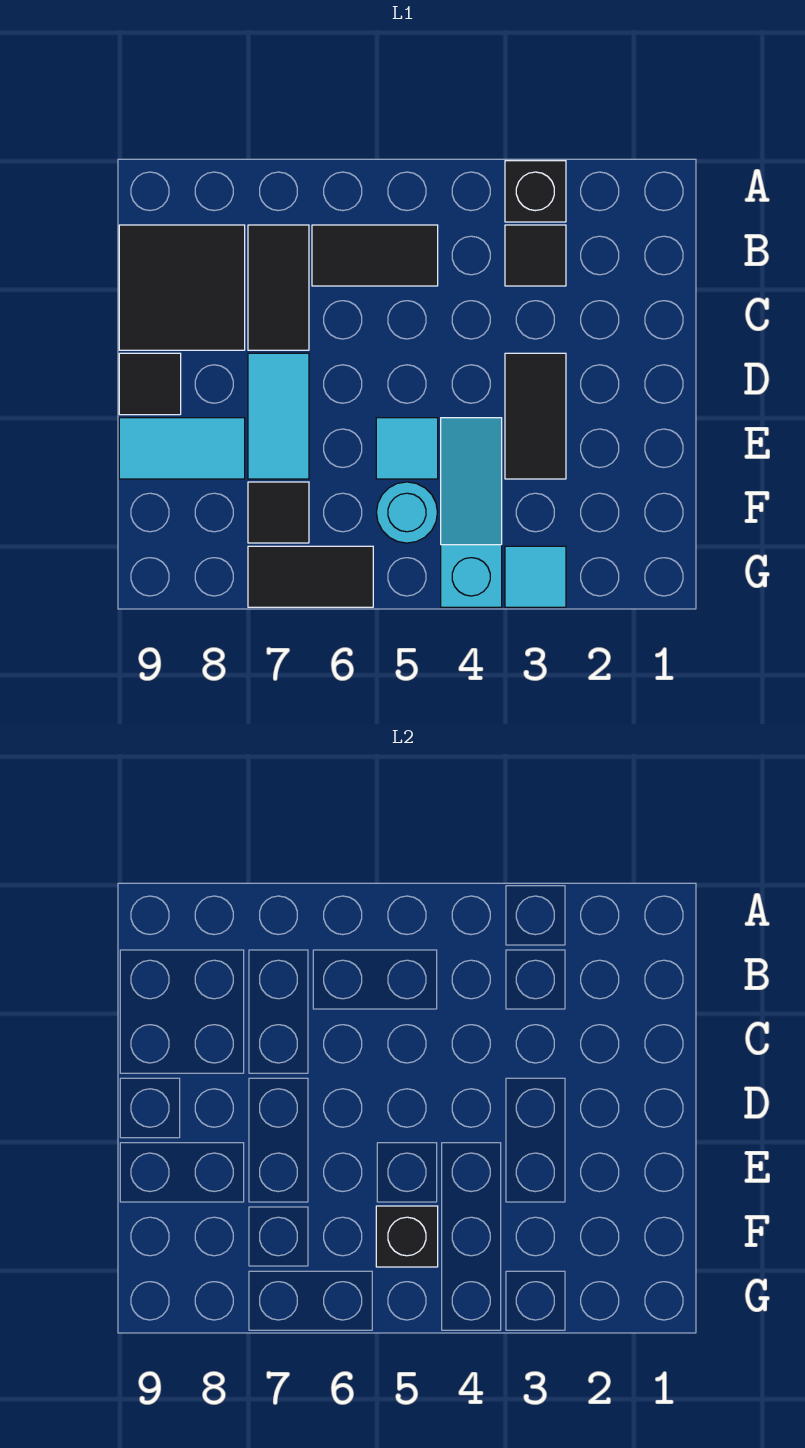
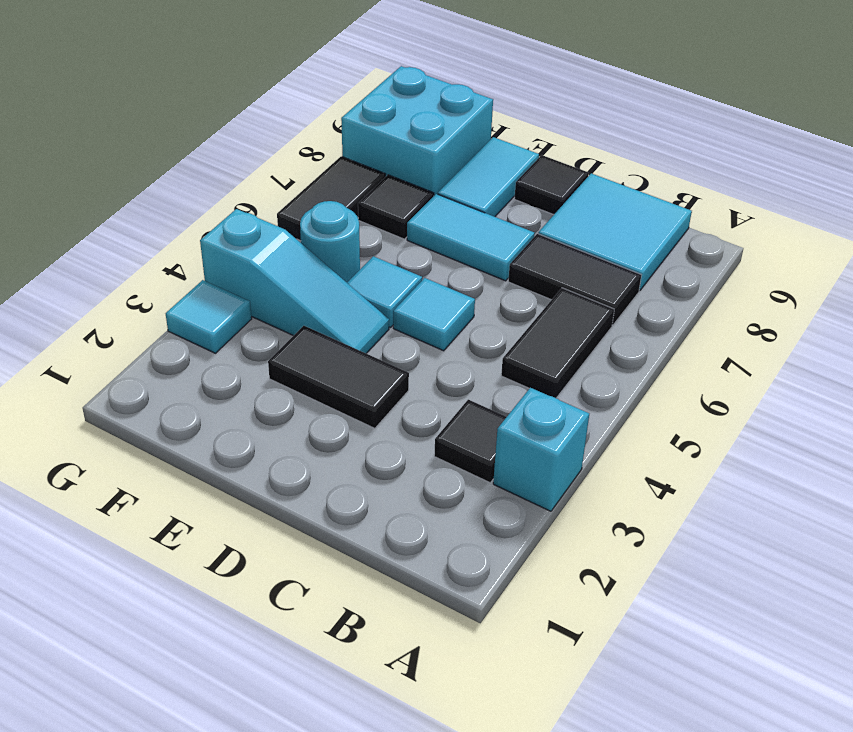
black 1x1 brick [505,161,566,222] -> cyan 1x1 brick [493,388,589,511]
black 2x2 tile [119,225,245,350] -> cyan 2x2 tile [538,173,692,290]
none -> cyan 1x1 tile [393,278,475,351]
black 1x1 brick [376,1206,438,1267] -> none
none -> cyan 2x2 brick [341,66,493,195]

